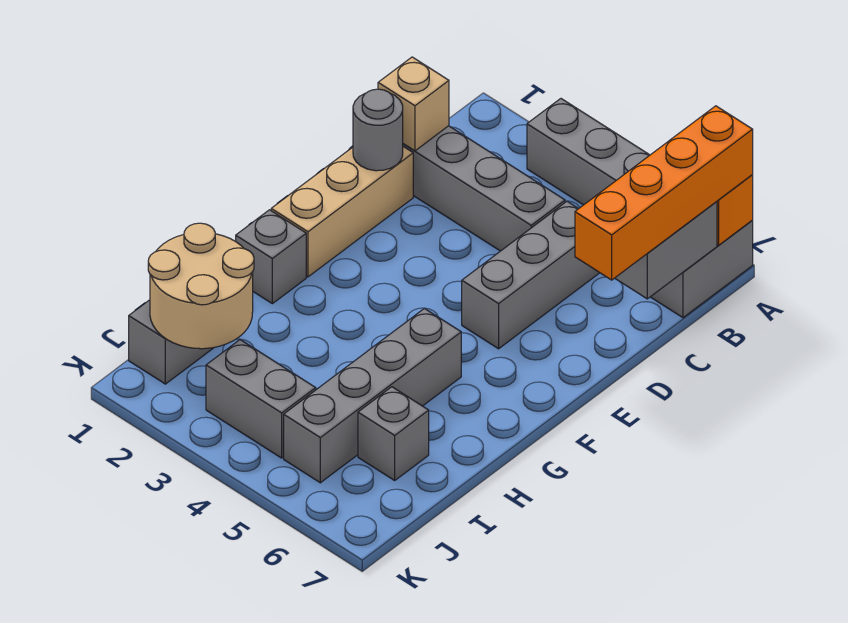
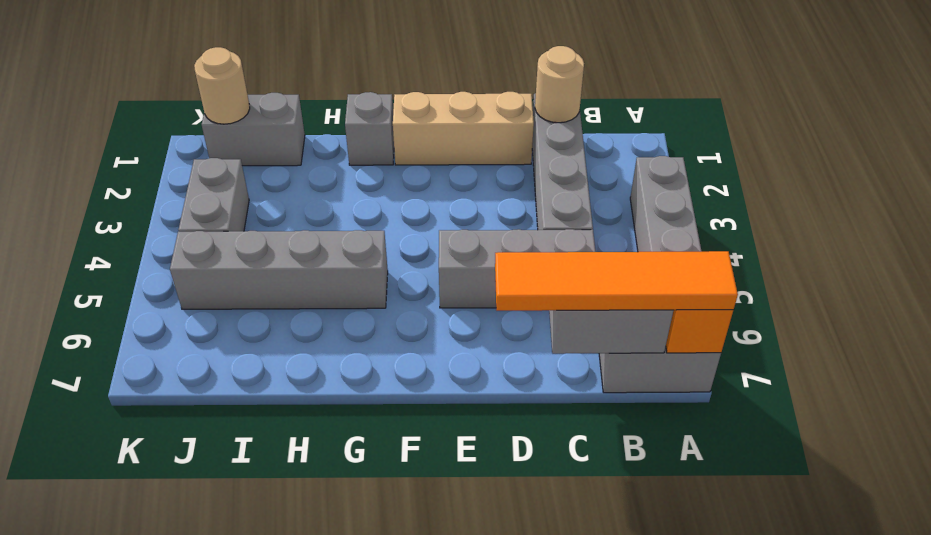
orange 1x4 brick [575,106,753,280] -> orange 1x4 tile [495,251,738,311]
tan 1x1 brick [378,57,449,151] -> tan 1x1 round brick [535,46,584,123]
grey 1x1 round brick [353,89,403,171] -> none
tan 2x2 round brick [148,223,254,349] -> tan 1x1 round brick [194,47,250,124]
grey 1x1 brick [358,387,429,480] -> none

